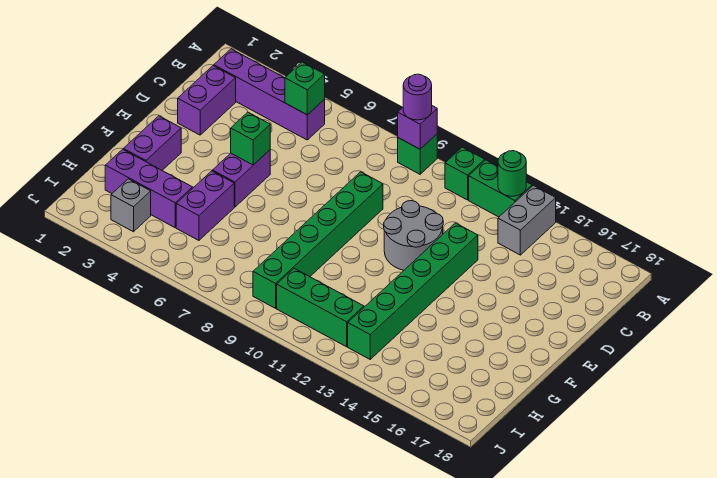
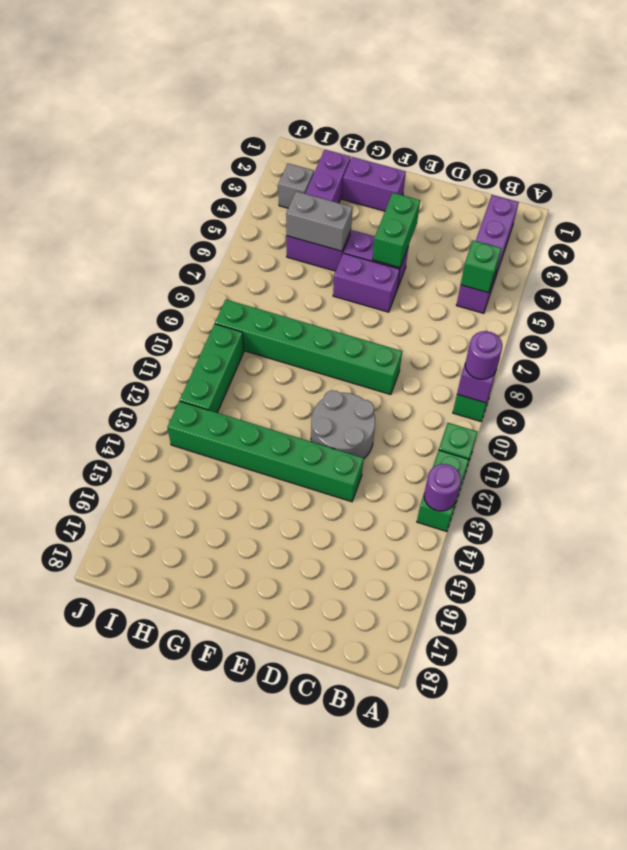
green 1x1 round brick [498,151,526,196] -> purple 1x1 round brick [424,464,461,511]
grey 1x2 brick [498,186,556,255] -> grey 1x2 brick moved to [286,191,353,251]
purple 1x2 brick [178,66,236,135] -> purple 1x2 brick moved to [333,253,400,312]
green 1x1 brick [231,112,270,165] -> green 1x2 brick [373,193,420,268]

